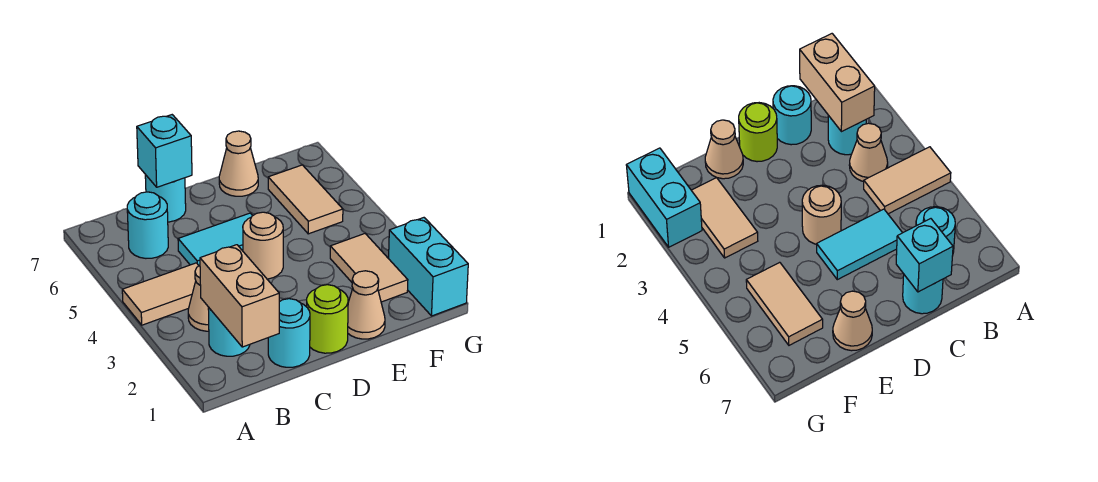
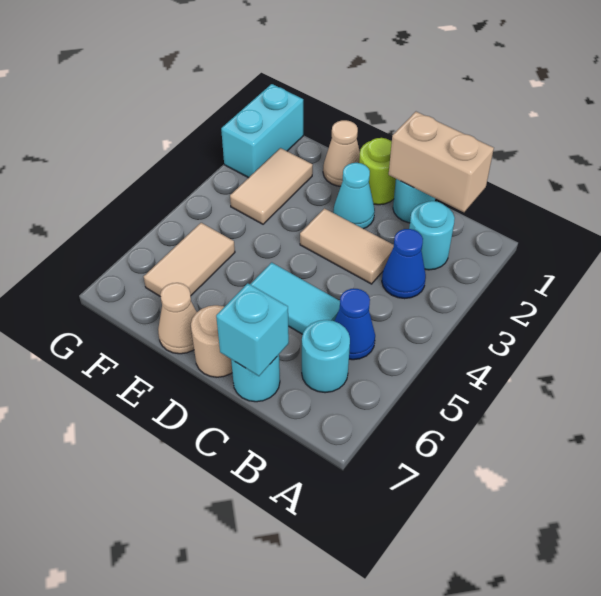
tan 1x2 tile [122,263,199,325] -> tan 1x2 tile moved to [300,208,394,284]
tan 1x2 brick [200,245,279,347] -> tan 1x2 brick turned to [389,112,494,212]
tan 1x1 cone [188,266,209,331] -> blue 1x1 cone [382,229,426,299]
none -> blue 1x1 cone [335,289,375,360]
none -> cyan 1x1 cone [333,163,375,229]
tan 1x1 round brick [243,212,283,279] -> tan 1x1 round brick moved to [191,305,232,377]

